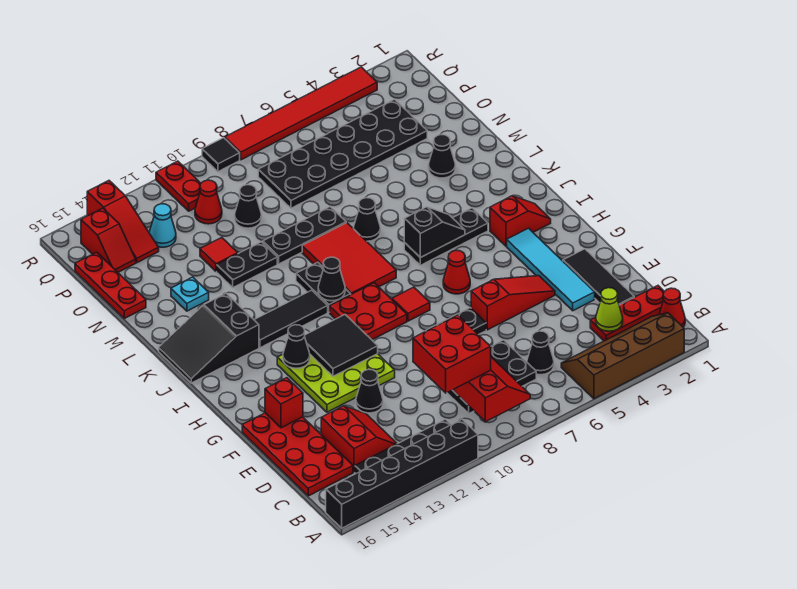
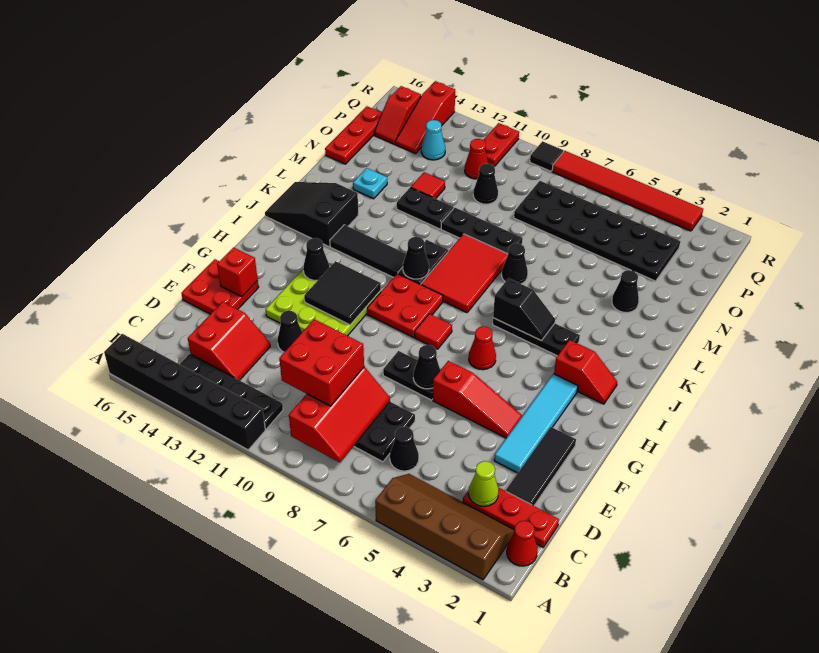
red 2x4 plate [242,413,353,496] -> red 2x2 plate [181,259,259,314]
none -> black 1x1 cone [413,345,440,389]

